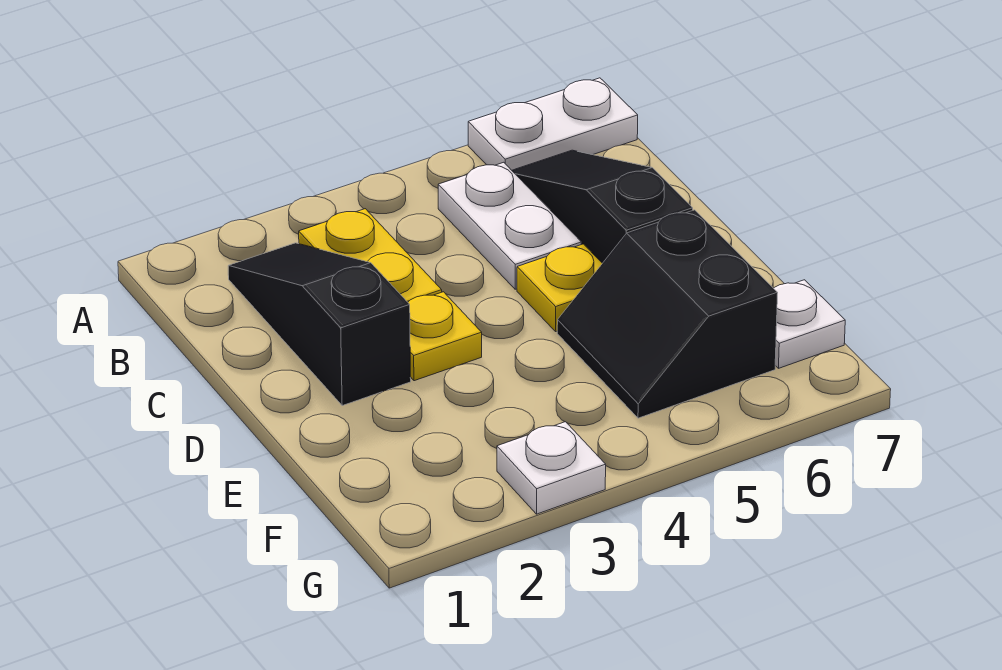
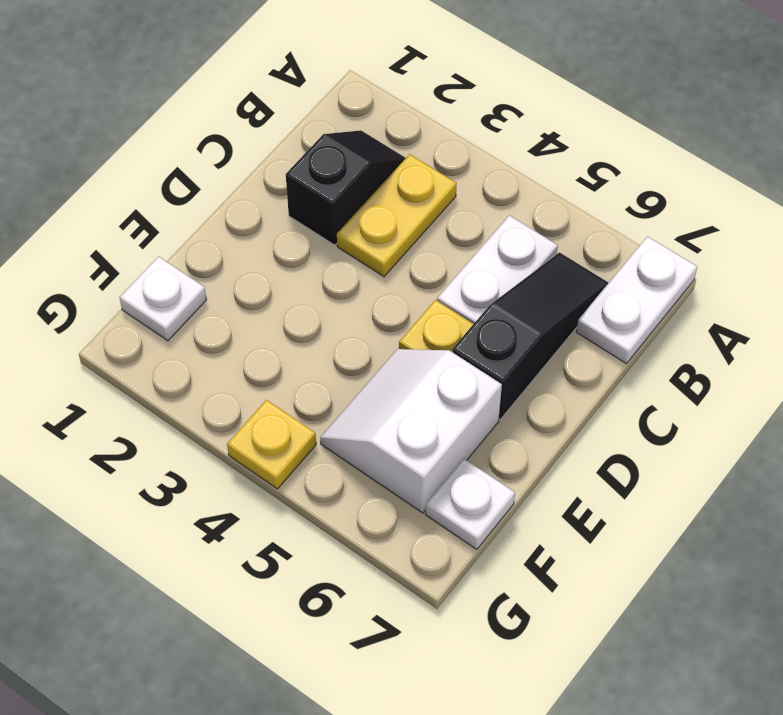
white 1x2 plate [468,78,638,170] -> white 1x2 plate turned to [576,236,697,364]
black 1x3 slope [228,243,411,406] -> black 1x2 slope [286,130,406,245]
yellow 1x1 plate [408,292,482,381] -> yellow 1x1 plate moved to [227,400,316,489]
black 2x2 slope [557,210,778,418] -> white 2x2 slope [320,349,502,513]
white 1x1 plate [497,422,606,514] -> white 1x1 plate moved to [120,257,206,341]

